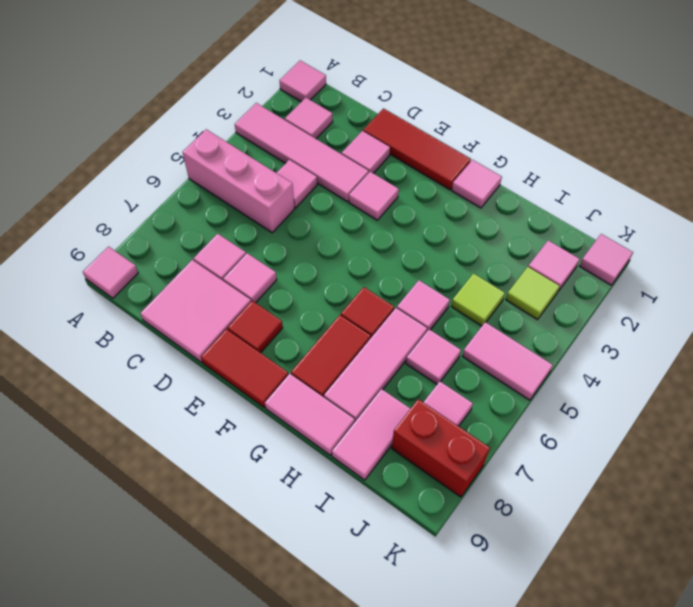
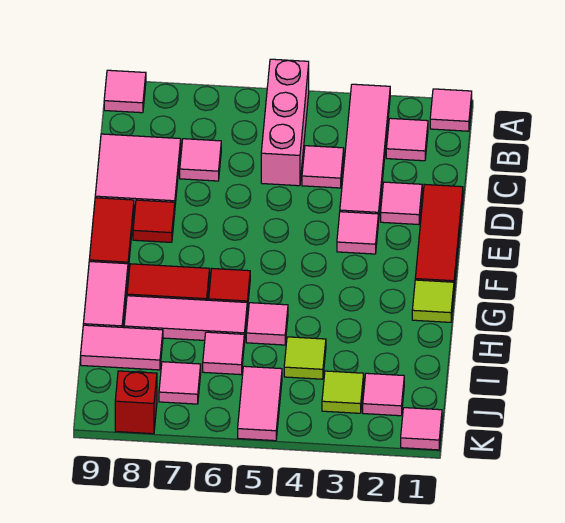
pink 1x1 tile [223,253,277,303] -> none
pink 1x1 tile [452,160,502,208] -> lime 1x1 tile [412,280,454,322]
red 1x2 brick [392,399,490,497] -> red 1x1 brick [115,371,157,434]

